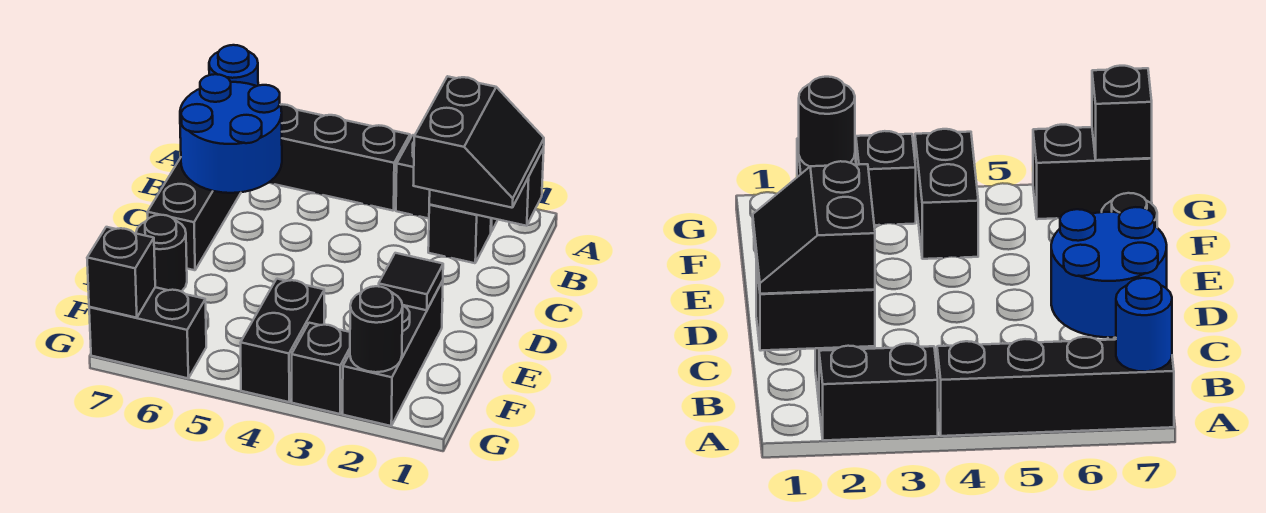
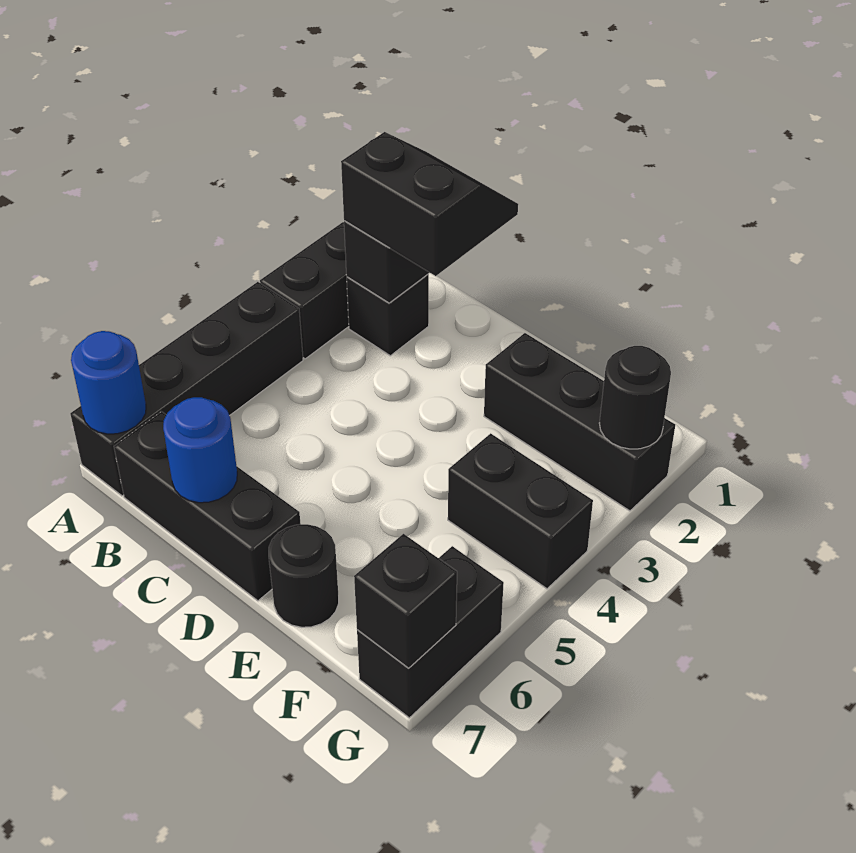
blue 2x2 round brick [180,74,282,193] -> blue 1x1 round brick [163,397,237,503]
black 1x1 tile [379,253,443,310] -> none
black 1x1 brick [292,323,350,414] -> none

